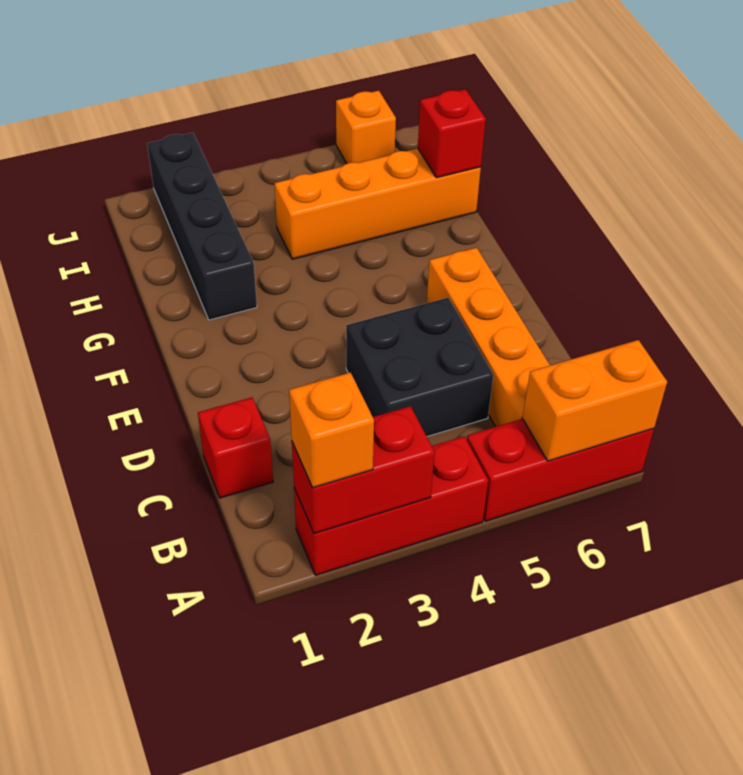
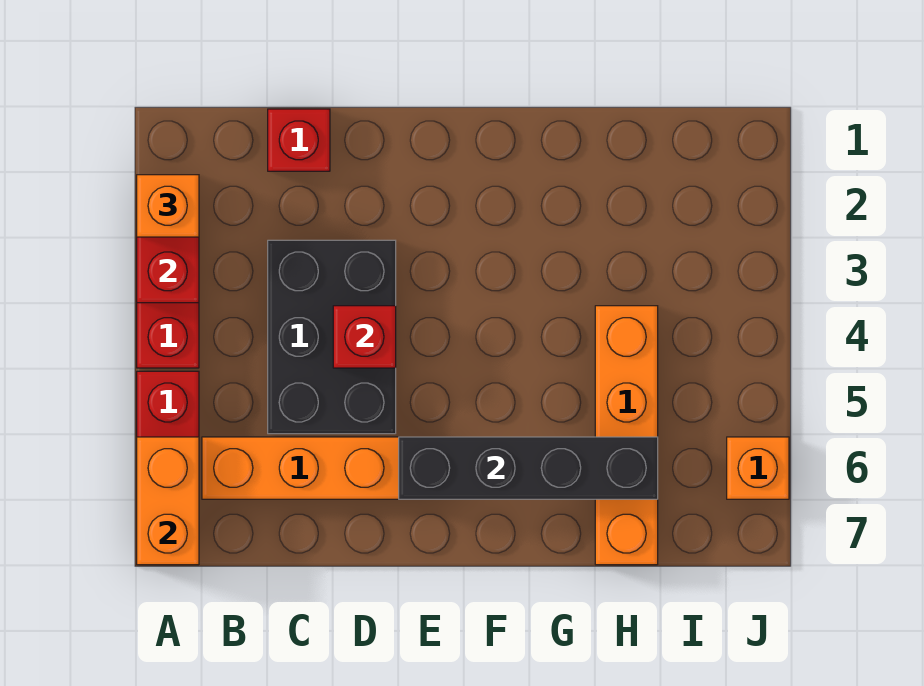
black 2x2 brick [346,298,493,436] -> black 2x3 brick [268,240,396,434]
black 1x4 brick [147,133,257,320] -> black 1x4 brick moved to [399,437,658,499]
red 1x1 brick [418,89,486,178] -> red 1x1 brick moved to [333,306,396,368]

